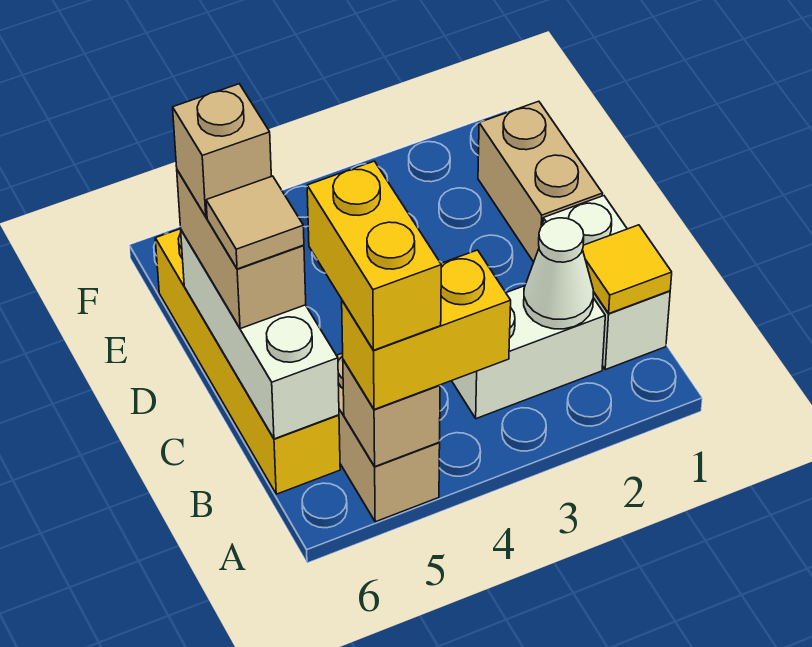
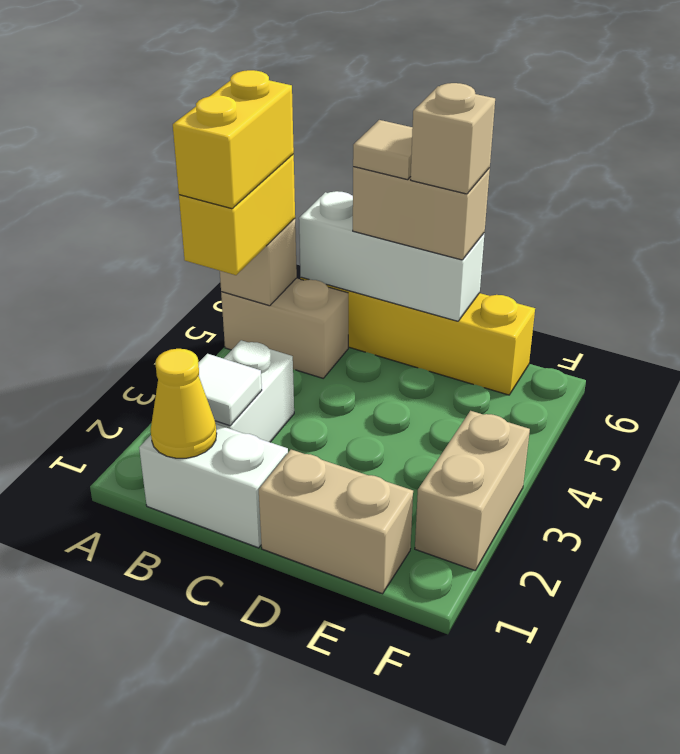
yellow 1x2 brick [307,161,441,350] -> yellow 1x2 brick turned to [173,70,294,209]
yellow 1x1 tile [583,225,672,313] -> yellow 1x1 cone [151,349,217,458]
white 1x1 cone [524,218,593,329] -> white 1x1 tile [198,354,262,426]
none -> tan 1x2 brick [415,411,530,570]

